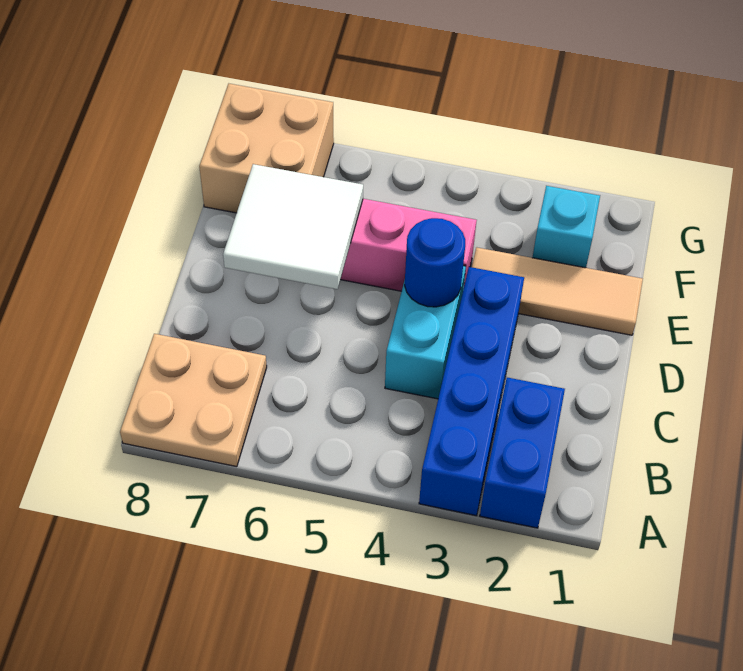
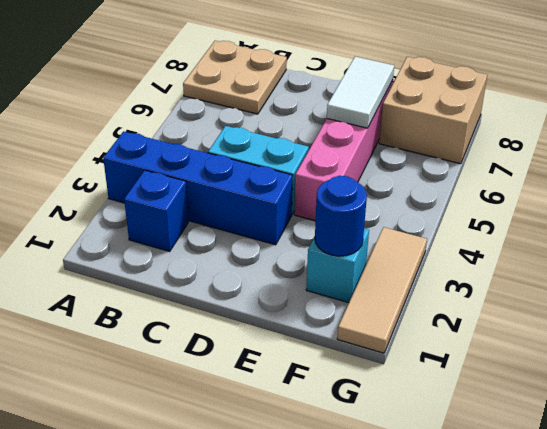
blue 1x2 brick [480,378,565,528] -> blue 1x1 brick [124,170,188,251]
blue 1x1 round brick [405,218,465,307] -> blue 1x1 round brick moved to [315,176,367,256]
white 2x2 tile [223,164,363,289] -> white 1x2 tile [327,57,394,128]
tan 1x3 tile [472,247,643,335] -> tan 1x3 tile moved to [337,227,427,353]

